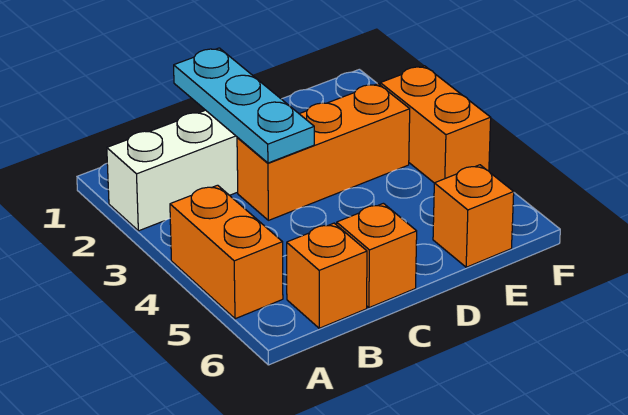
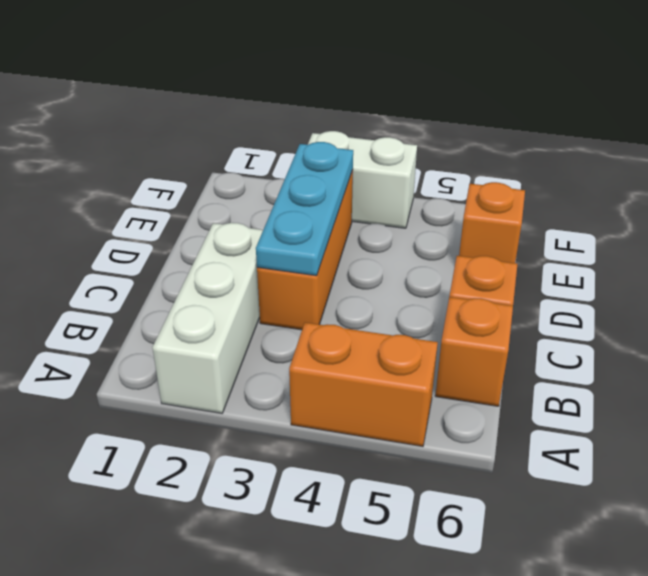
cyan 1x3 plate [174,48,314,163] -> cyan 1x3 plate turned to [256,142,353,276]
orange 1x2 brick [380,66,491,183] -> white 1x2 brick [308,131,417,228]

